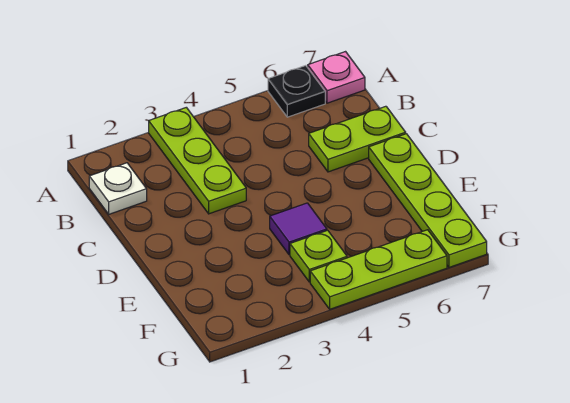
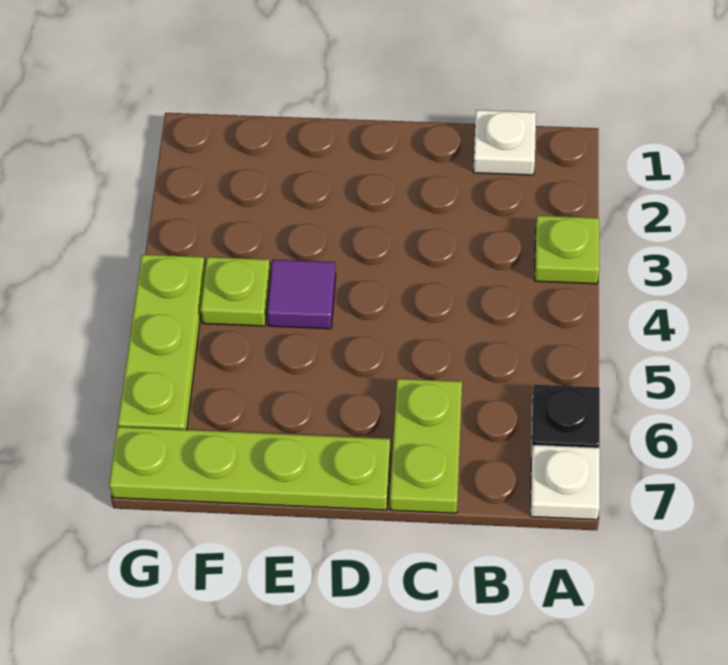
lime 1x3 plate [149,107,246,214] -> lime 1x1 plate [535,216,599,284]
pink 1x1 plate [308,52,365,103] -> white 1x1 plate [530,445,600,520]

